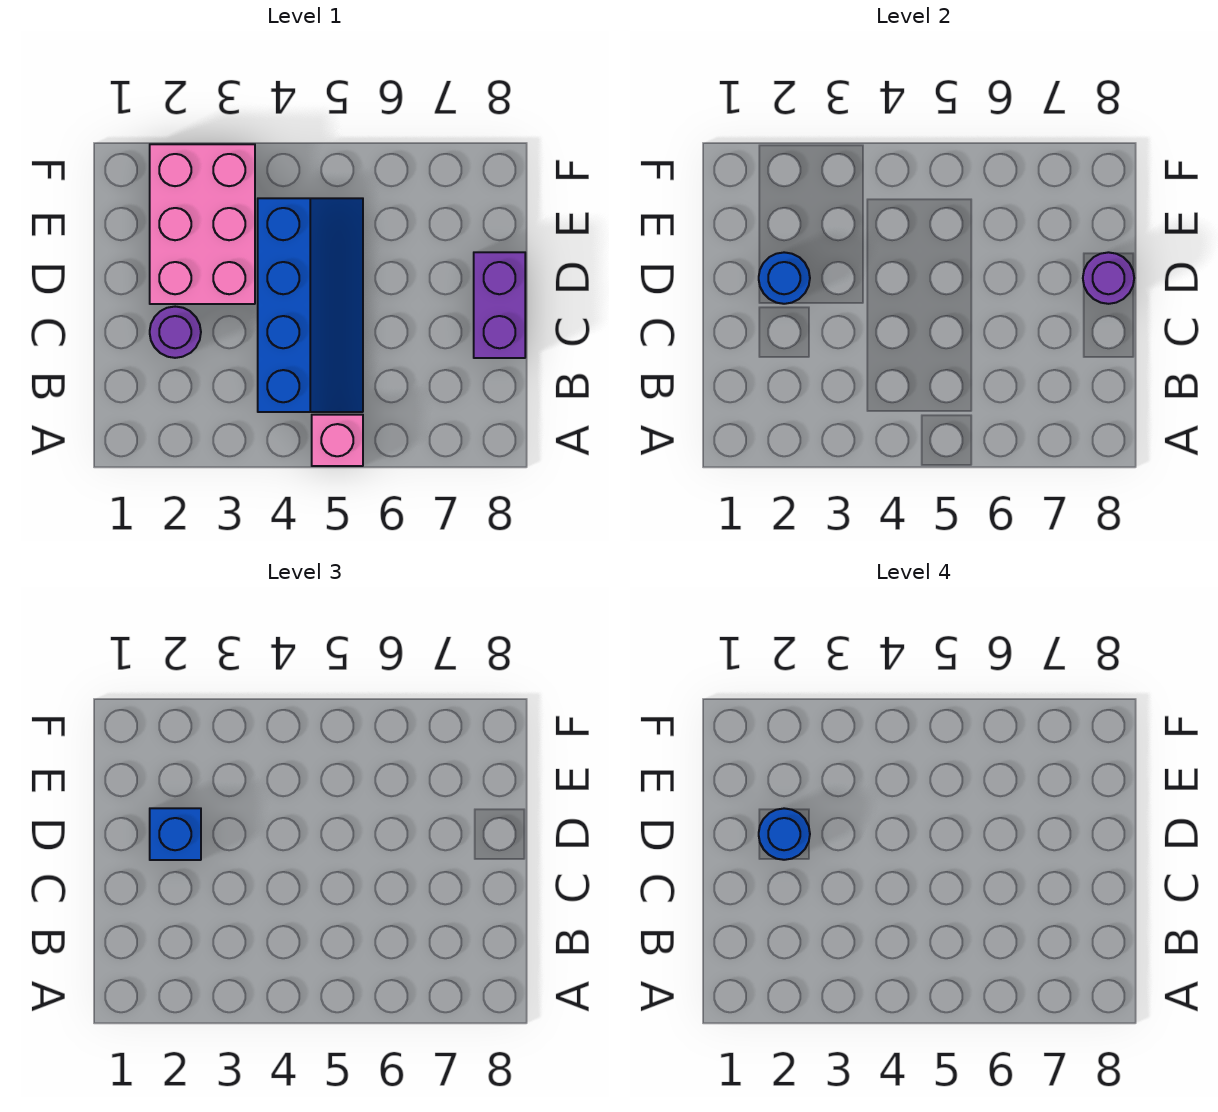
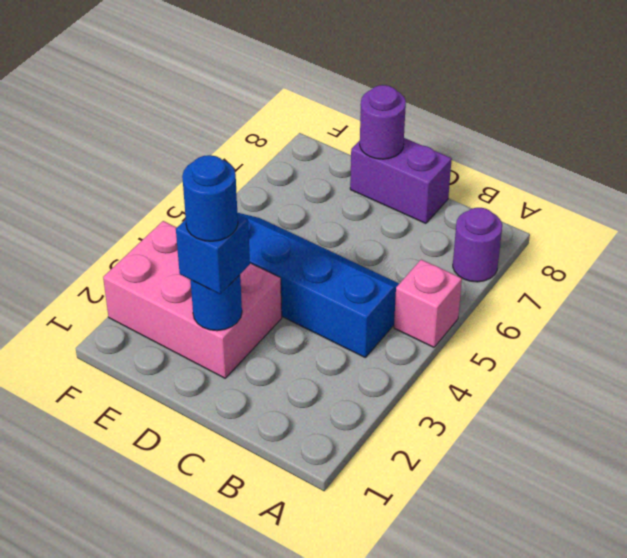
purple 1x1 round brick [150,307,201,358] -> purple 1x1 round brick moved to [453,208,502,282]

